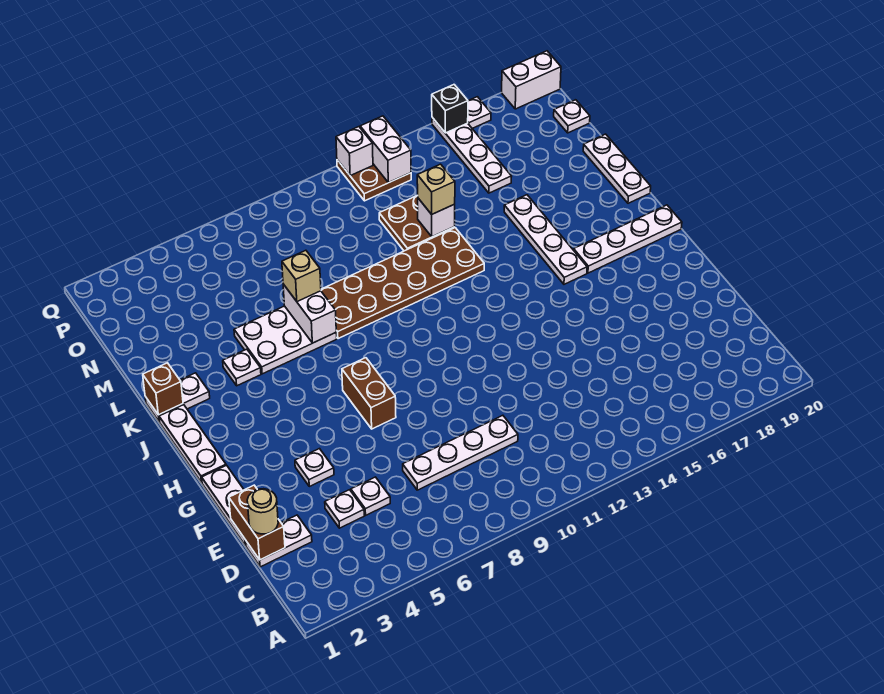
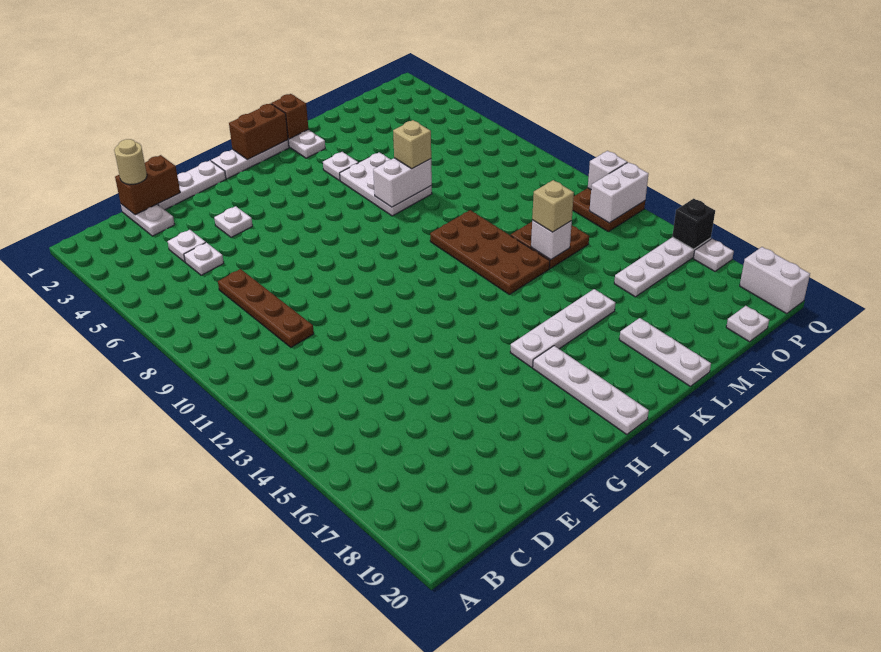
white 1x4 plate [403,415,518,490] -> brown 1x4 plate [218,269,314,347]
brown 1x2 brick [342,358,396,429] -> brown 1x2 brick moved to [229,104,288,159]
brown 2x6 plate [321,228,484,339] -> brown 2x4 plate [430,210,550,294]
white 1x3 plate [583,134,651,203] -> white 1x3 plate turned to [619,318,711,386]

